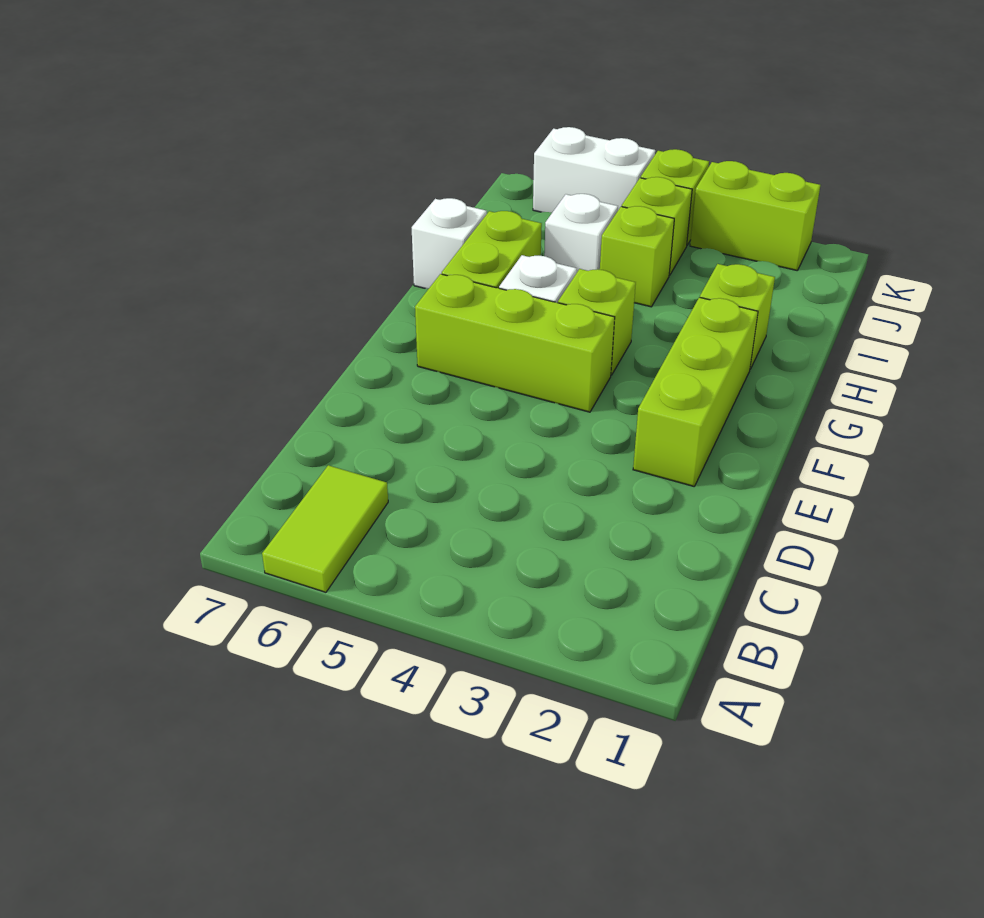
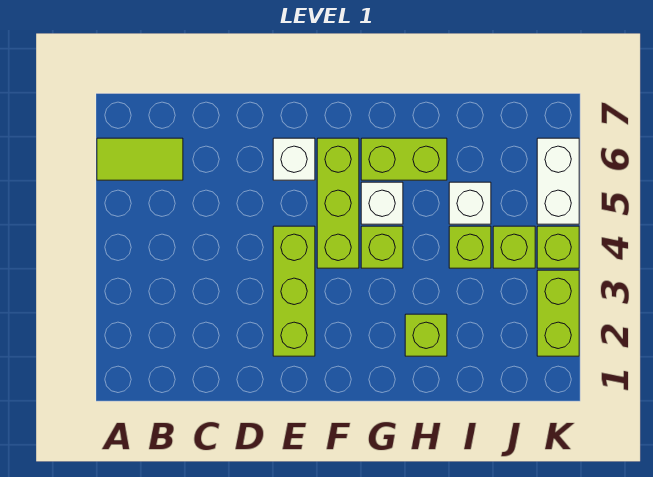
lime 1x3 brick [633,297,758,486] -> lime 1x3 brick turned to [273,226,315,356]
white 1x1 brick [412,198,487,289] -> white 1x1 brick moved to [273,138,315,180]

